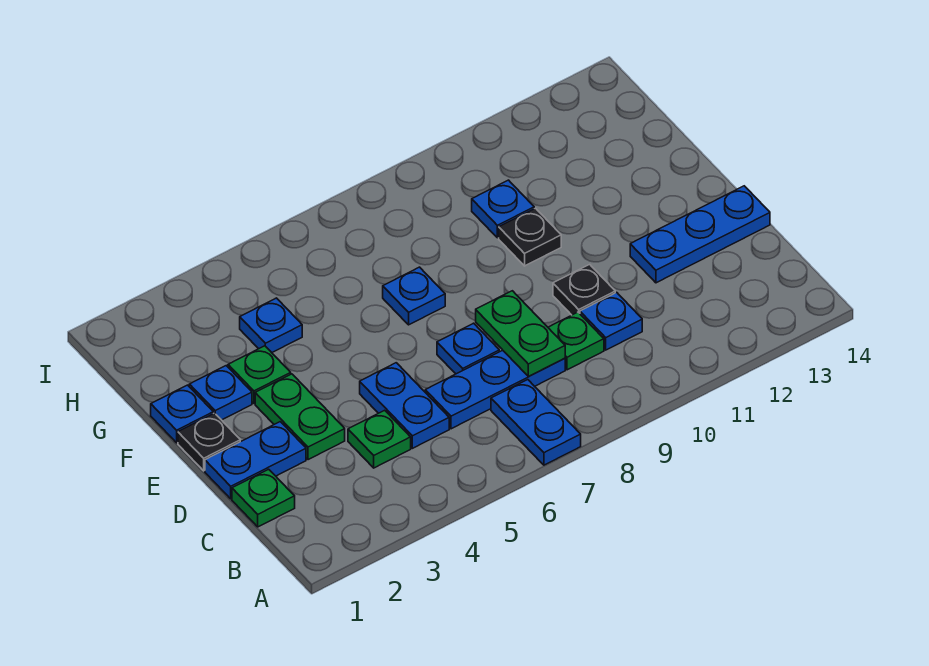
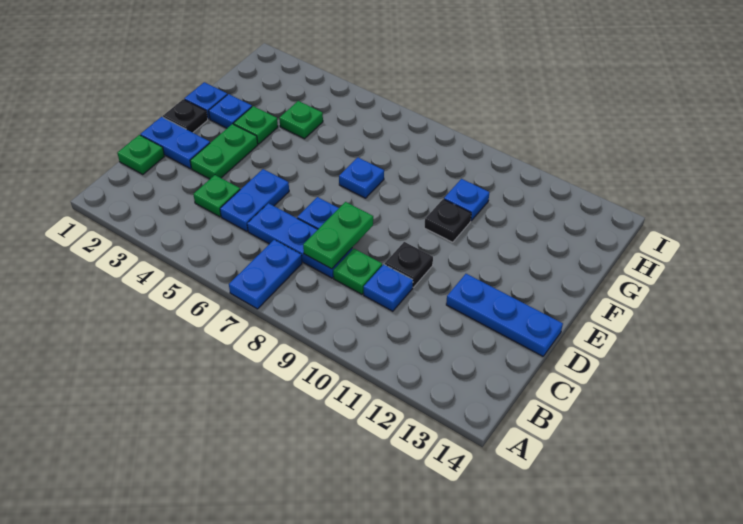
blue 1x1 plate [240,298,302,353] -> green 1x1 plate [279,101,323,139]

